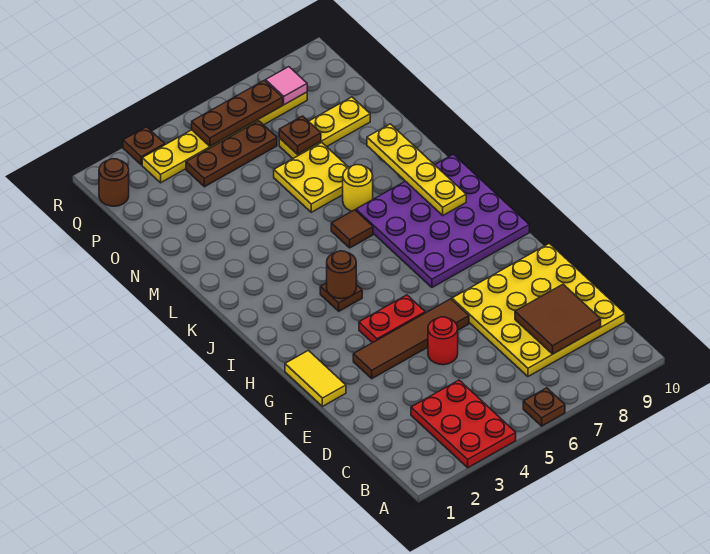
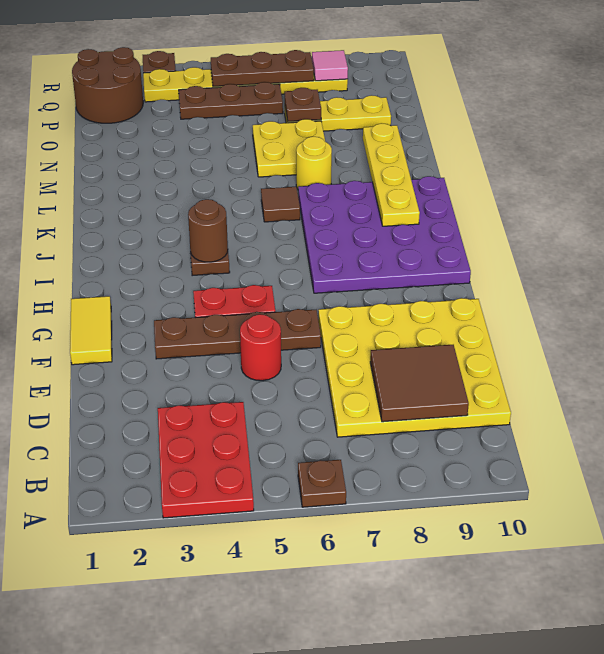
brown 1x4 tile [353,299,469,379] -> brown 1x4 plate [154,309,321,359]
brown 1x1 round brick [99,159,129,206] -> brown 2x2 round brick [72,47,143,123]

